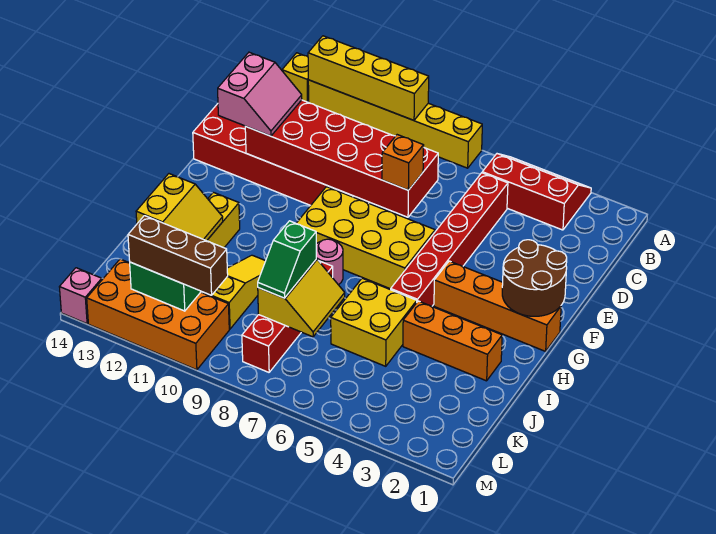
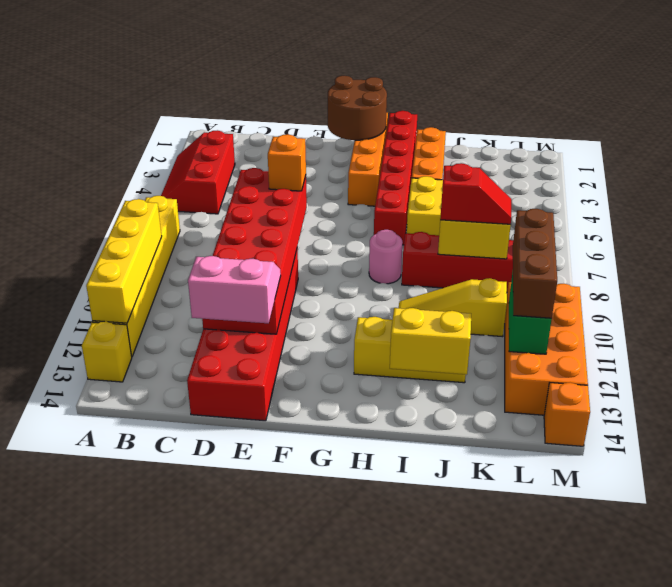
red 1x6 brick [391,173,508,306] -> red 1x6 brick turned to [374,111,417,245]
yellow 2x4 brick [296,187,435,289] -> none
green 1x2 slope [258,221,316,298] -> red 1x2 slope [440,163,511,224]
pink 1x1 brick [60,268,102,324] -> orange 1x1 brick [544,383,590,446]

